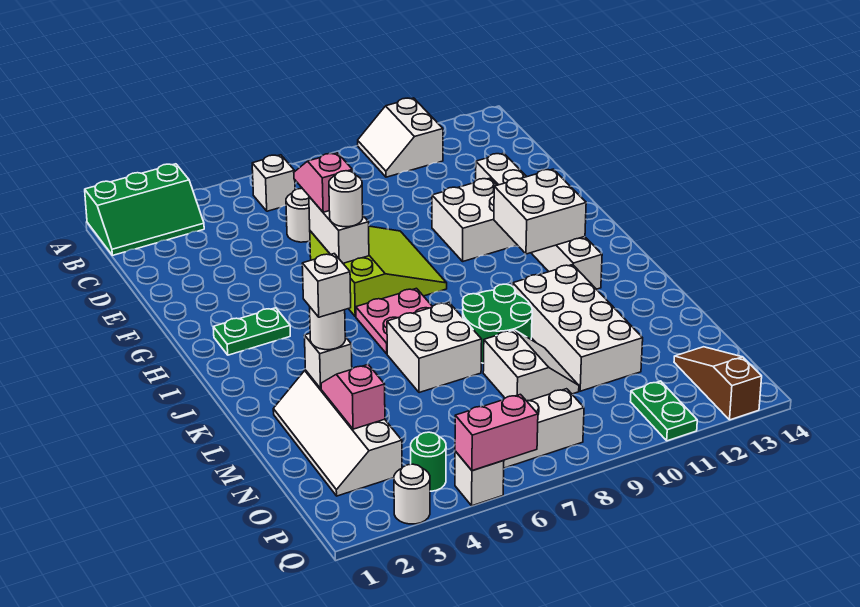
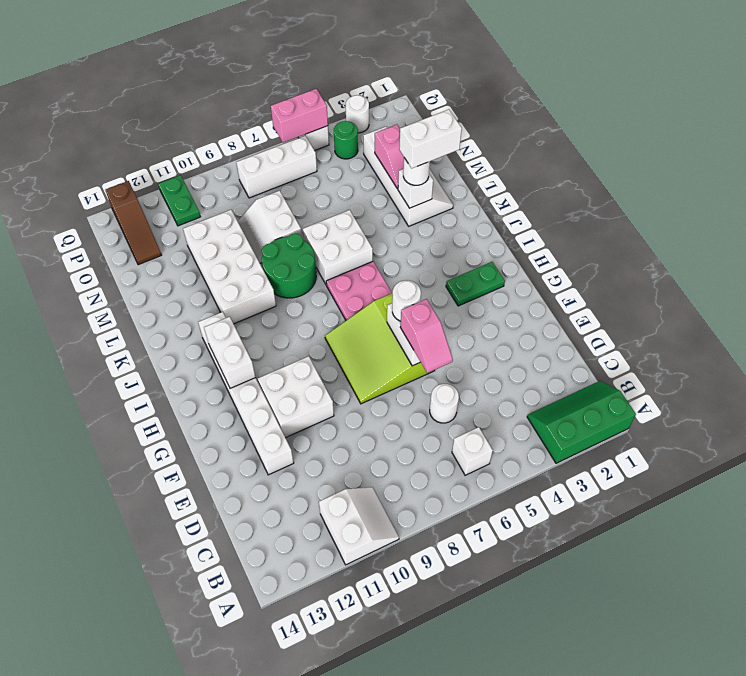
white 2x2 brick [494,169,586,254] -> white 1x2 brick [204,317,255,388]
white 1x1 brick [302,254,351,317] -> white 1x2 brick [399,109,462,168]

